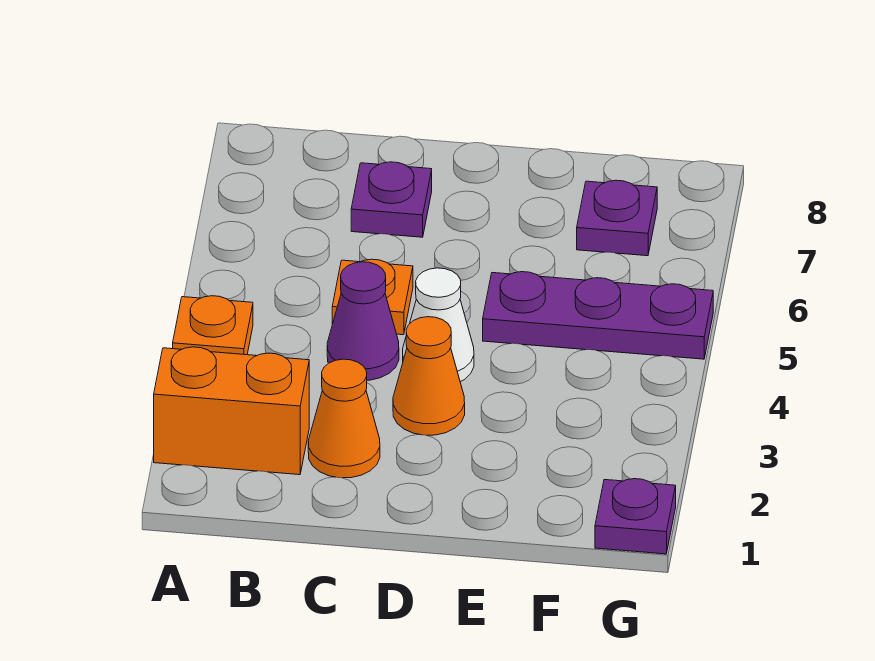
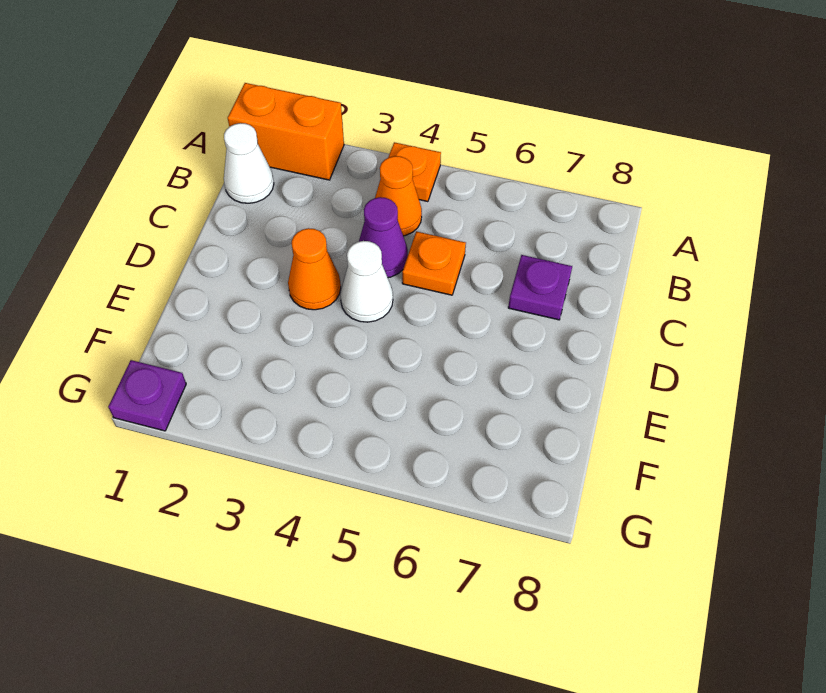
orange 1x2 brick [154,347,309,475] -> orange 1x2 brick turned to [228,83,344,180]
none -> white 1x1 cone [224,123,274,203]
orange 1x1 cone [308,359,380,478] -> orange 1x1 cone moved to [375,156,422,236]
purple 1x3 plate [483,272,713,359] -> none
purple 1x1 plate [577,180,657,256] -> none

